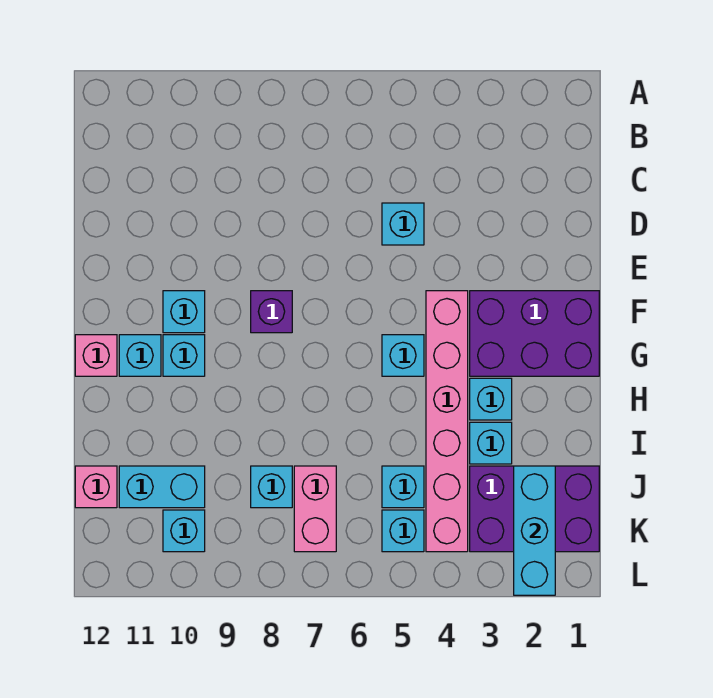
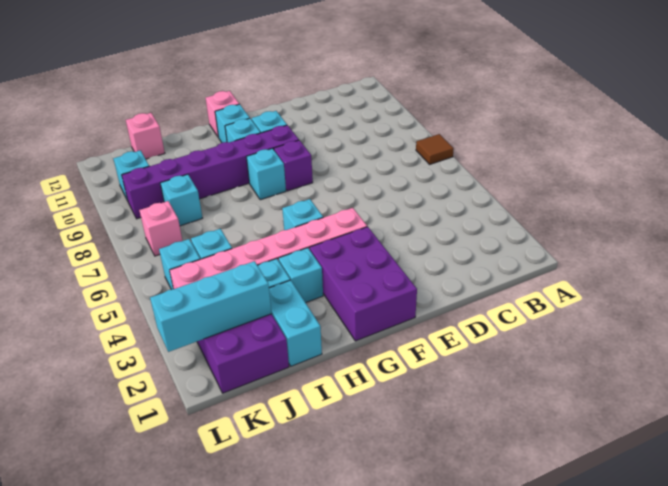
none -> brown 1x1 tile [416,134,454,164]
cyan 1x1 brick [382,203,424,245] -> cyan 1x1 brick moved to [246,148,286,200]
none -> purple 1x6 brick [122,125,299,219]
pink 1x2 brick [294,466,336,552] -> pink 1x1 brick [139,201,182,256]
cyan 1x2 brick [119,466,205,508] -> cyan 1x2 brick moved to [269,280,322,366]

